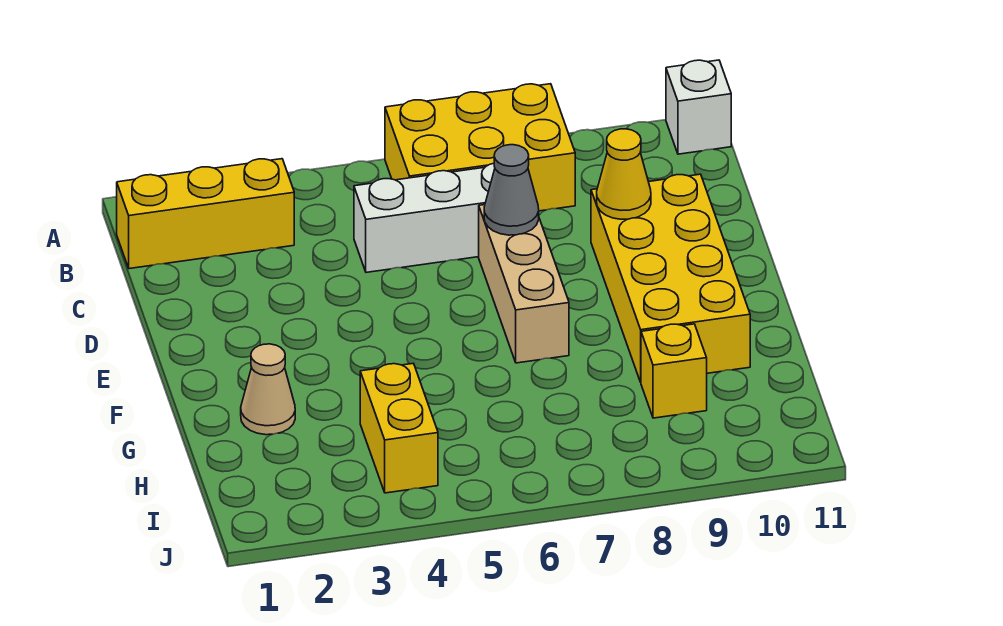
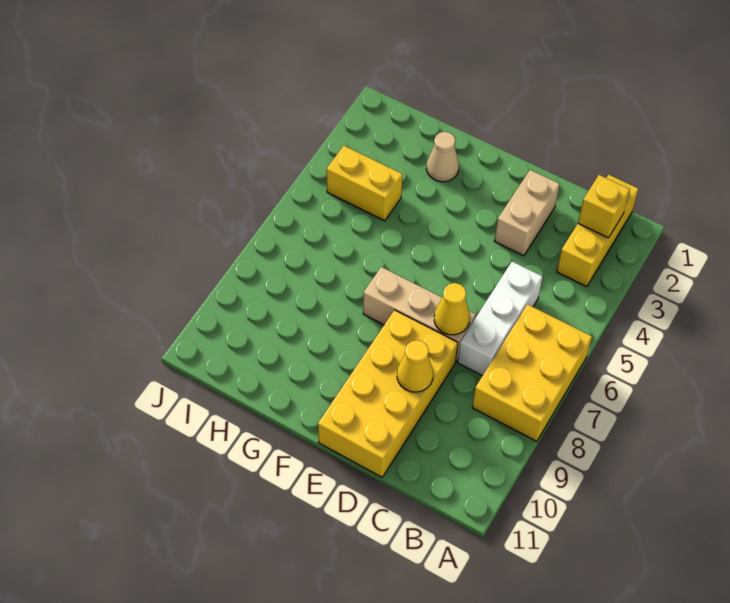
white 1x1 brick [666,60,731,154] -> none
none -> tan 1x2 brick [495,170,560,256]
grey 1x1 cone [484,145,539,235] -> yellow 1x1 cone [434,283,470,335]
yellow 2x4 brick [591,174,750,382] -> yellow 2x4 brick turned to [318,310,458,477]
yellow 1x1 brick [641,324,707,418] -> yellow 1x1 brick moved to [578,175,630,238]

